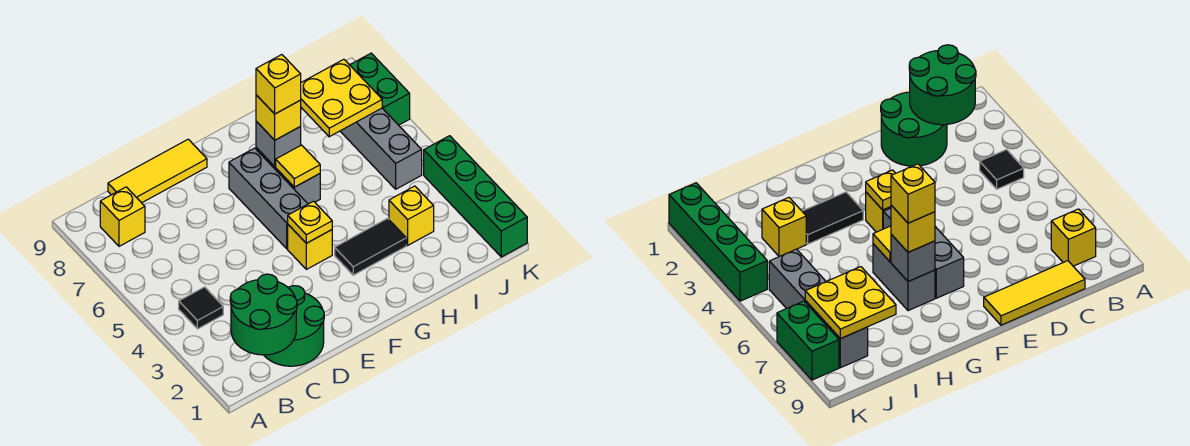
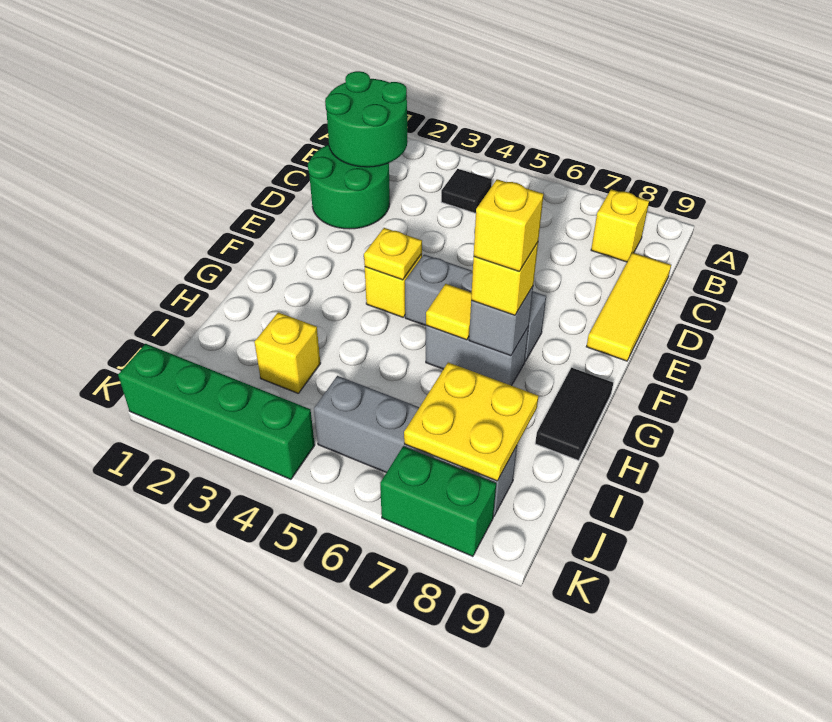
black 1x2 tile [335,218,406,275] -> black 1x2 tile moved to [535,368,613,460]

